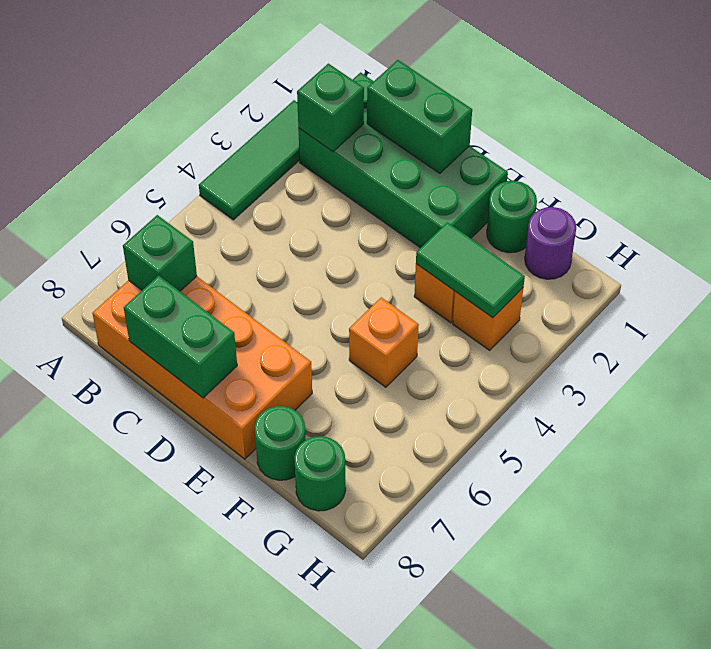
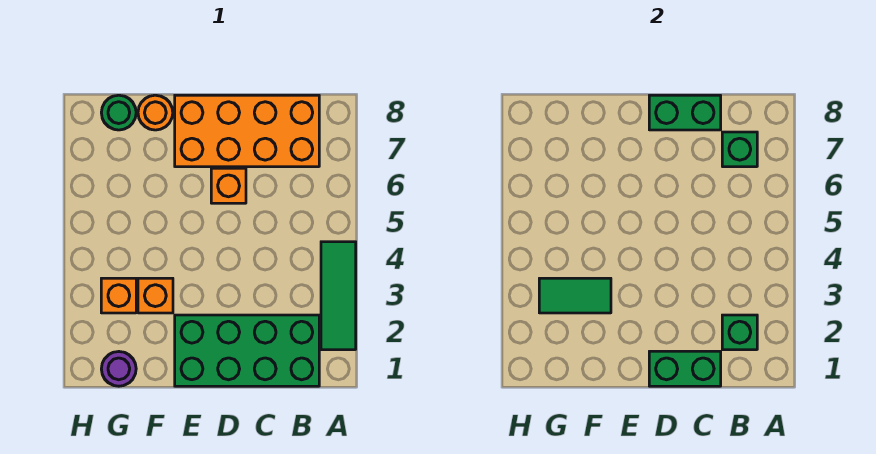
green 1x1 round brick [487,181,537,253] -> none
orange 1x1 brick [349,297,419,387] -> orange 1x1 brick moved to [211,168,246,203]
green 1x1 round brick [255,406,306,480] -> orange 1x1 round brick [138,95,173,130]

